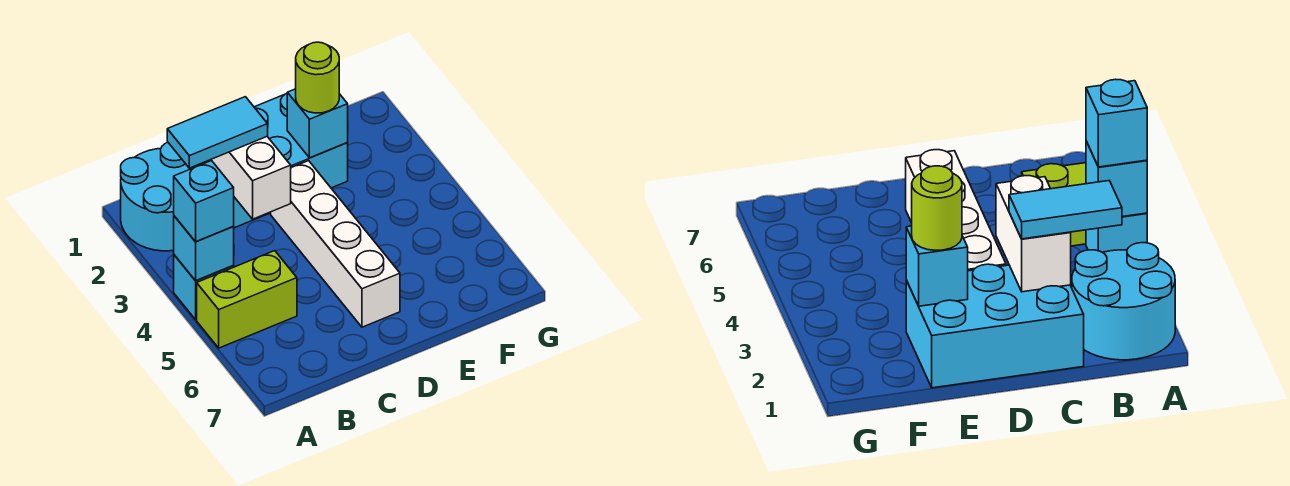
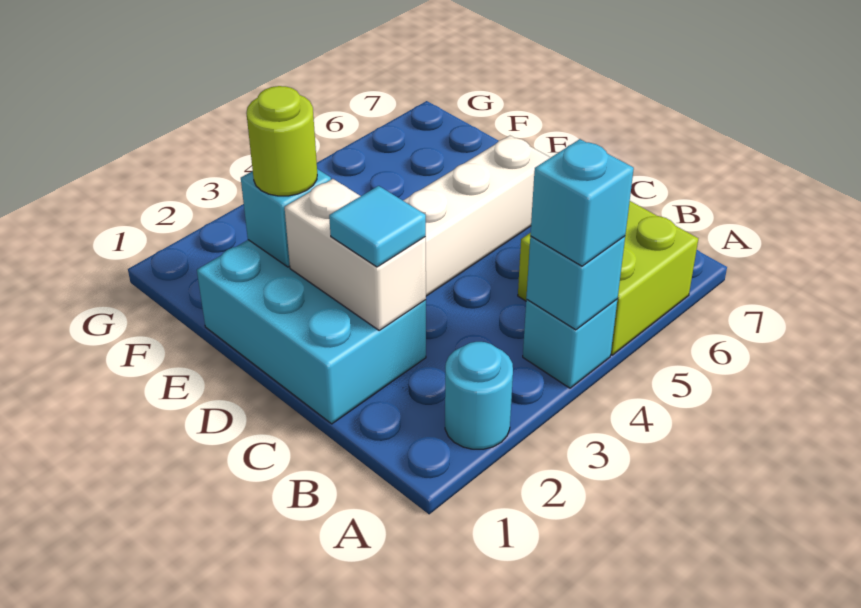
cyan 2x2 round brick [121,142,204,251] -> cyan 1x1 round brick [445,342,513,449]
lime 1x2 brick [197,251,297,348] -> lime 2x2 brick [518,201,698,355]
cyan 1x2 tile [167,97,268,168] -> cyan 1x1 tile [329,186,426,267]
white 1x2 brick [207,137,291,219] -> white 1x2 brick turned to [285,179,426,330]

